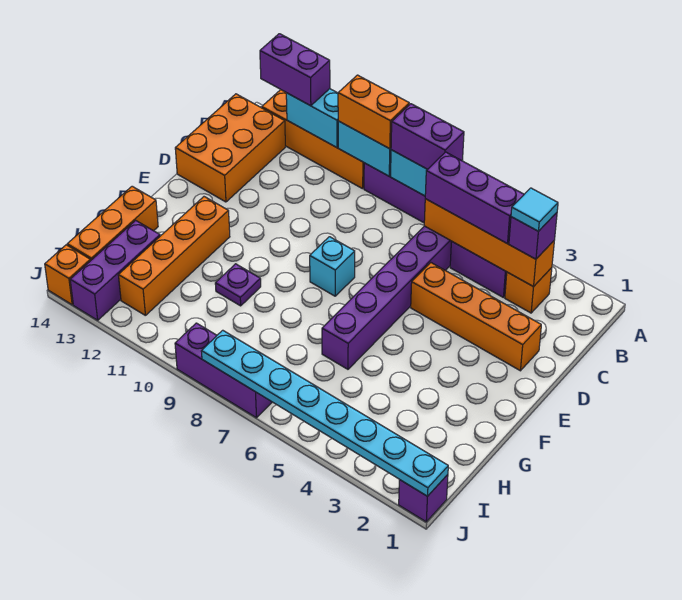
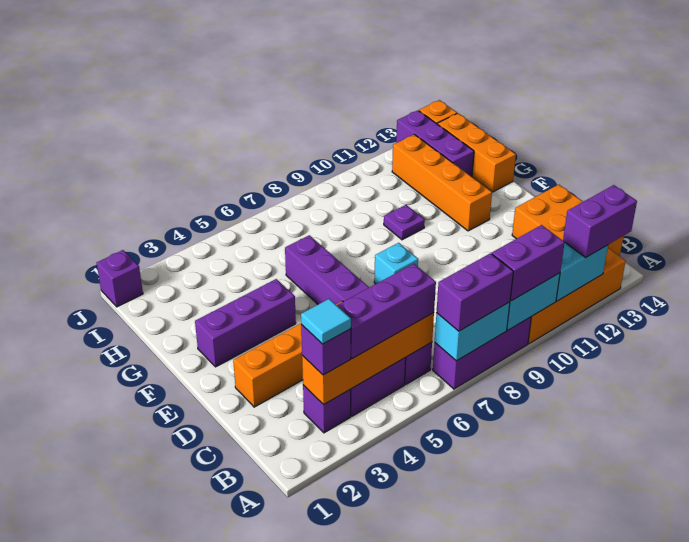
orange 1x2 brick [338,75,409,149] -> purple 1x2 brick [492,225,565,301]
orange 1x1 brick [505,268,552,313] -> purple 1x1 brick [303,385,351,433]
cyan 1x8 plate [201,330,448,496] -> none
purple 1x3 brick [175,323,272,418] -> purple 1x3 brick moved to [195,279,296,367]

